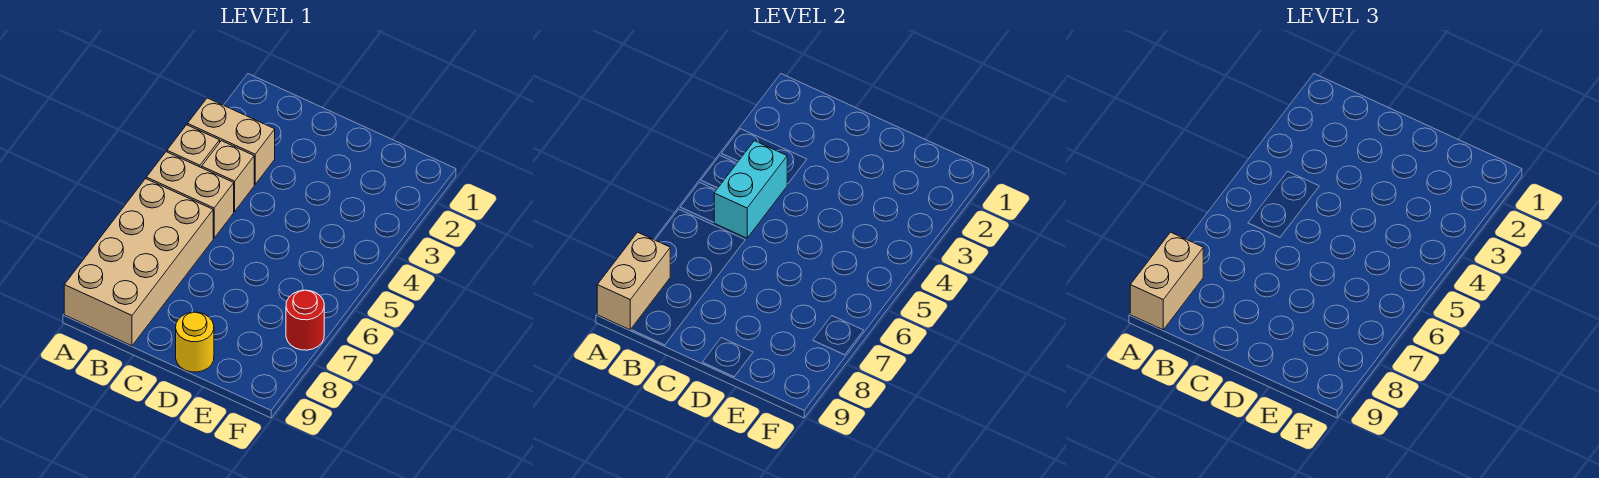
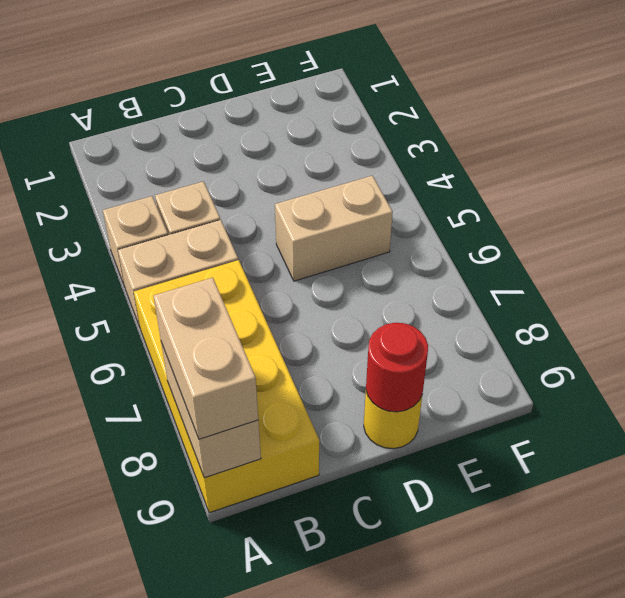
tan 1x2 brick [188,98,275,184] -> tan 1x2 brick moved to [275,176,393,281]
tan 2x4 brick [64,179,213,346] -> yellow 2x4 brick [134,260,319,513]
cyan 1x2 brick [714,141,787,238] -> none
red 1x1 round brick [286,290,324,350] -> red 1x1 round brick moved to [366,323,428,412]

